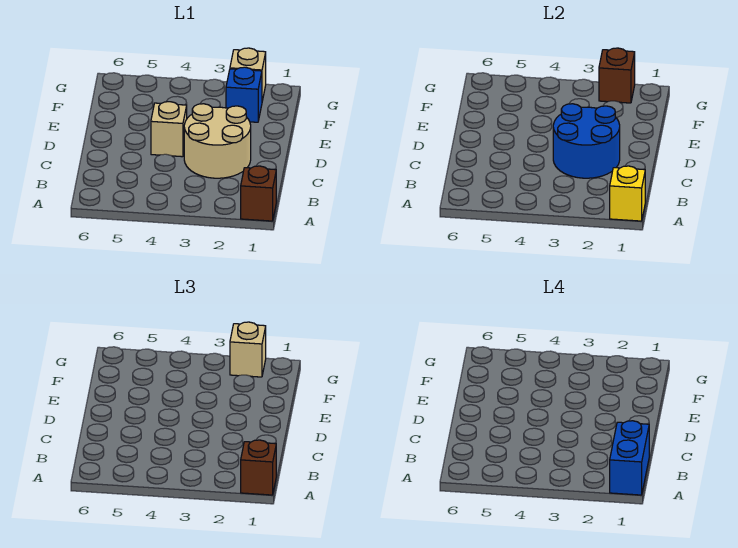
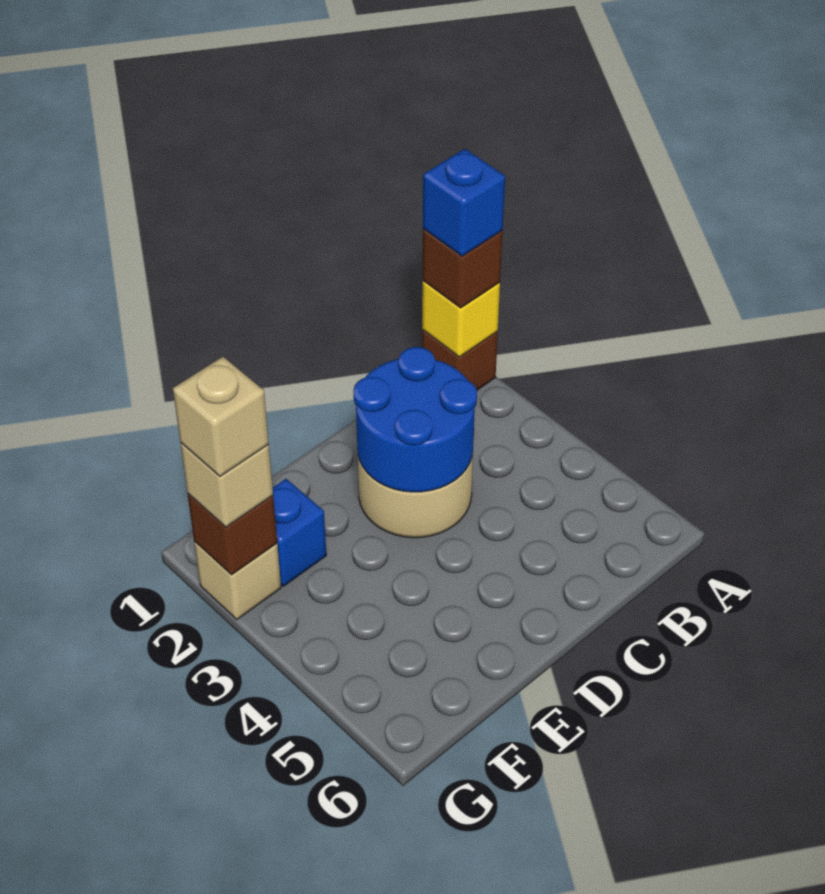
blue 1x2 brick [610,421,649,495] -> blue 1x1 brick [423,149,505,256]
tan 1x1 brick [151,102,187,157] -> tan 1x1 brick moved to [173,357,269,476]

